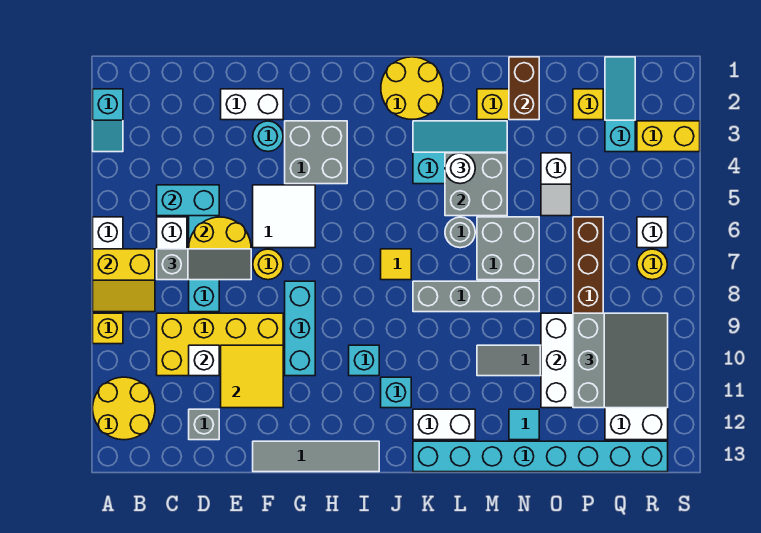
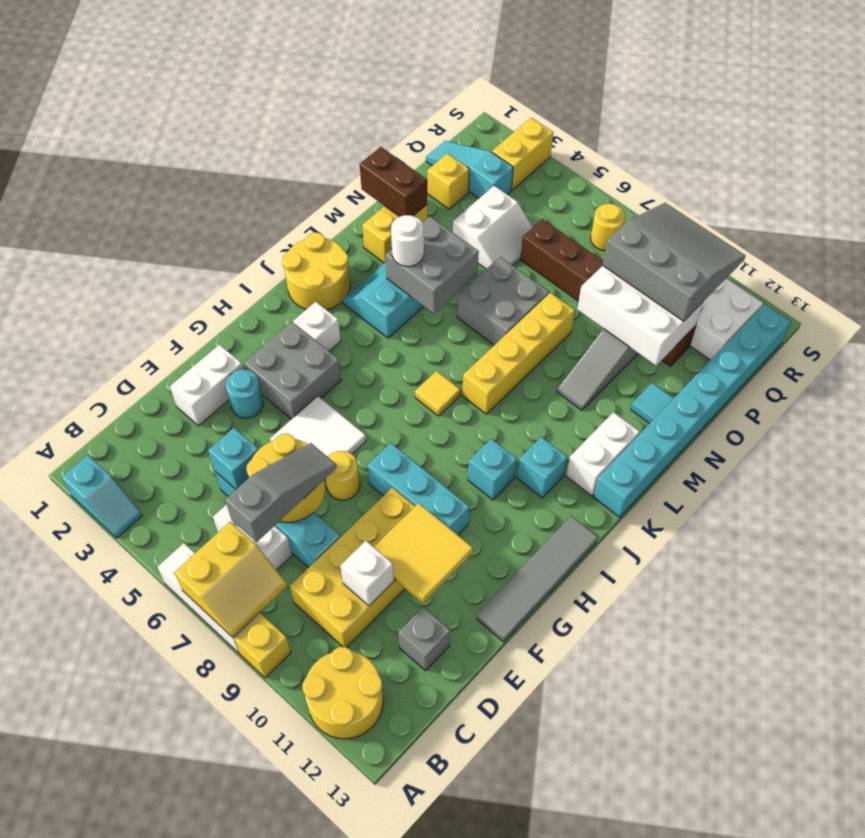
cyan 1x2 brick [157,185,219,216] -> cyan 1x1 brick [208,428,258,489]
grey 1x4 brick [413,281,539,312] -> yellow 1x4 brick [462,293,575,414]
grey 1x1 round brick [445,217,475,248] -> none
white 1x2 slope [541,153,571,216] -> white 2x2 slope [453,186,533,269]
white 1x1 brick [637,217,668,248] -> white 1x1 brick moved to [293,302,341,351]

